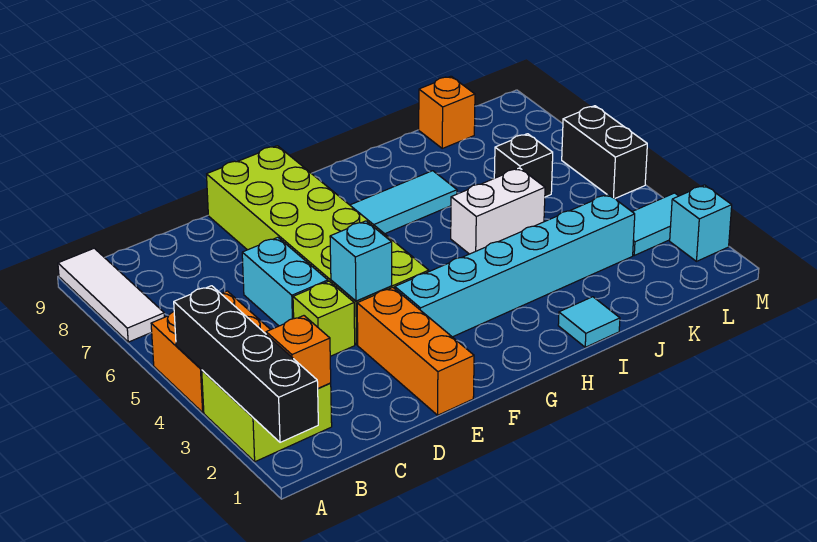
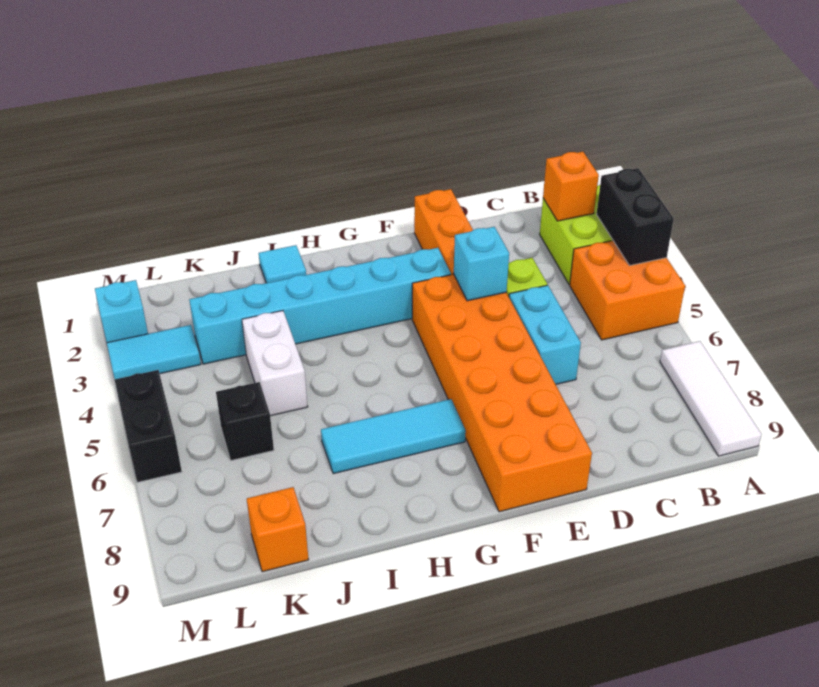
black 1x4 brick [174,286,318,442] -> black 1x2 brick [597,168,674,266]
lime 2x6 brick [207,146,429,345] -> orange 2x6 brick [412,274,592,512]
white 1x2 brick [451,168,545,254] -> white 1x2 brick turned to [242,311,308,416]

